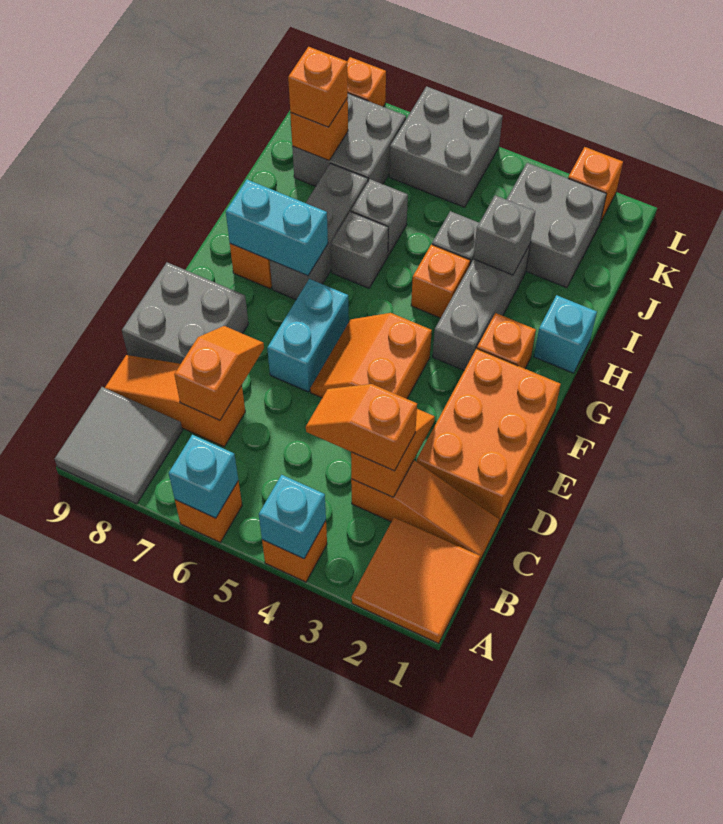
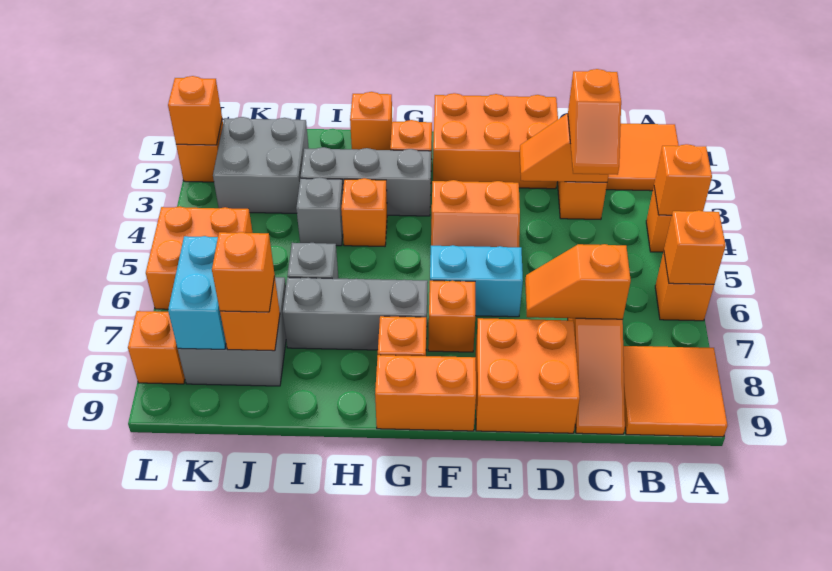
cyan 1x1 brick [259,475,326,559] -> orange 1x1 brick [654,144,712,215]
cyan 1x1 brick [169,435,238,518] -> orange 1x1 brick [664,210,726,284]
grey 2x2 tile [55,387,182,504] -> orange 2x2 tile [623,346,727,437]
grey 2x2 brick [122,262,248,364] -> orange 2x2 brick [476,318,580,433]
none -> orange 1x1 brick [428,281,475,352]
none -> orange 1x2 brick [375,355,476,431]
cyan 1x2 brick [226,180,328,276] -> cyan 1x2 brick moved to [168,236,226,349]
cyan 1x1 brick [534,295,597,373] -> orange 1x1 brick [350,92,392,150]
grey 1x1 brick [331,212,388,288] -> none
grey 1x1 brick [473,195,535,275] -> none
grey 2x2 brick [389,86,503,207] -> orange 2x2 brick [146,206,253,309]
none -> orange 1x1 brick [168,76,222,145]

